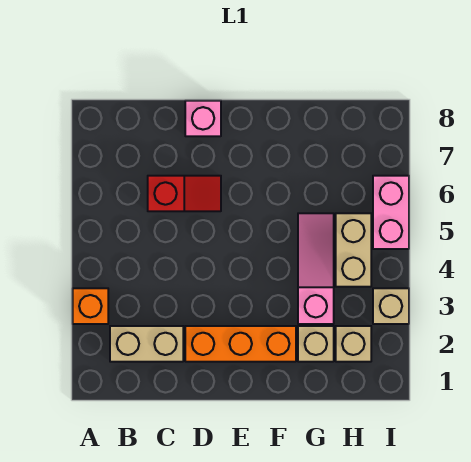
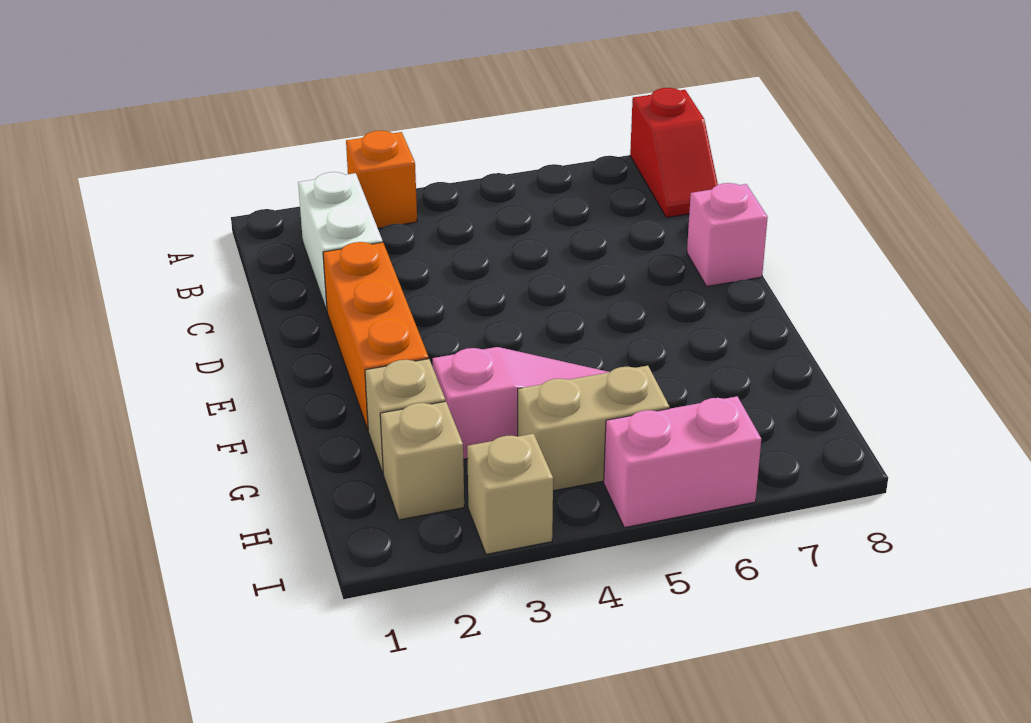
tan 1x2 brick [110,326,183,362] -> white 1x2 brick [298,172,383,310]
red 1x2 slope [148,176,221,211] -> red 1x2 slope moved to [630,88,718,218]

